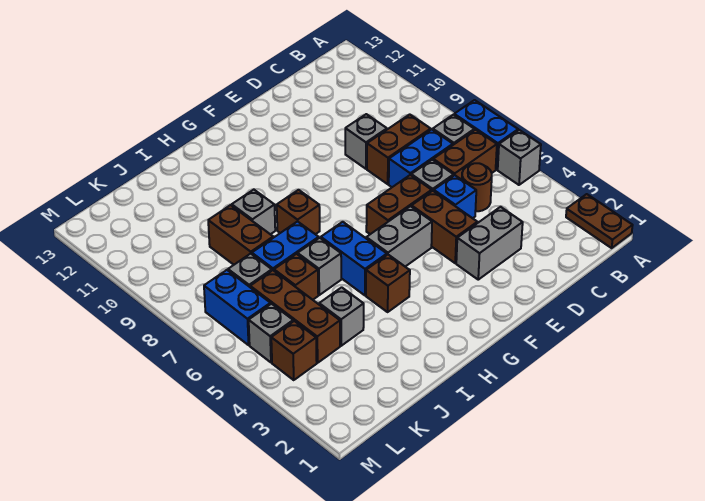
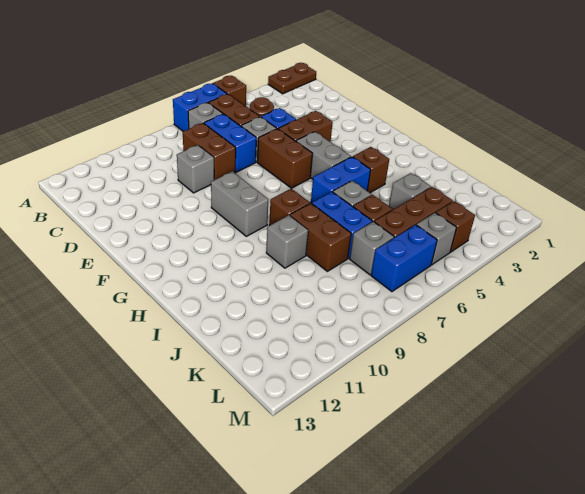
grey 1x1 brick [498,130,541,185] -> brown 1x1 brick [213,76,246,106]
grey 1x2 brick [456,207,523,280] -> grey 1x2 brick moved to [211,171,269,236]
brown 1x2 brick [208,205,273,265] -> brown 1x2 brick turned to [290,203,351,271]

